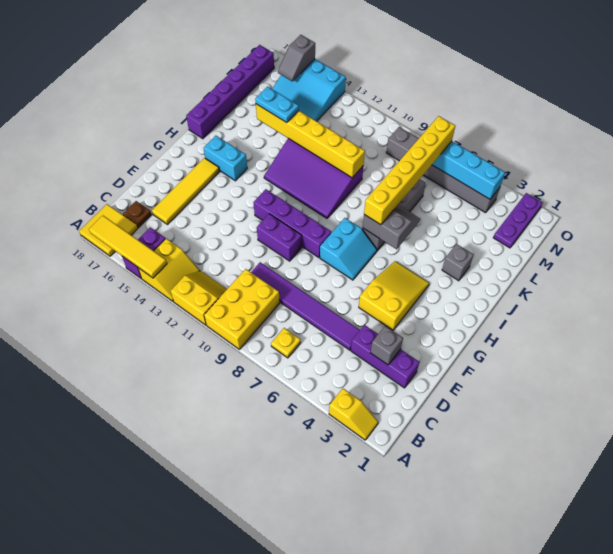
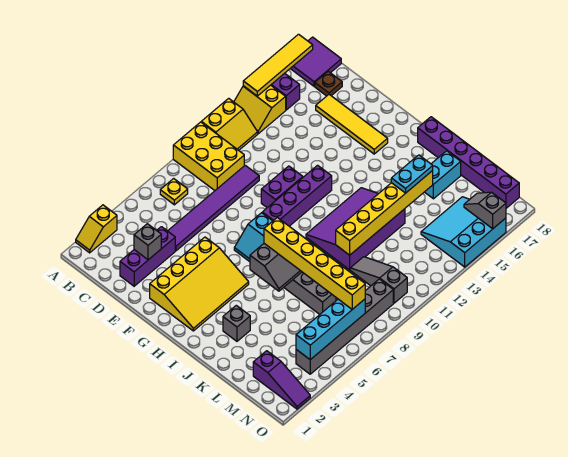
yellow 2x2 tile [79,204,138,256] -> purple 2x2 tile [290,37,341,86]
yellow 2x3 slope [359,261,429,330] -> yellow 3x4 slope [150,237,249,331]
cyan 1x2 brick [204,136,247,181] -> cyan 1x2 brick moved to [425,151,461,199]
none -> grey 1x3 slope [350,257,407,303]
purple 1x3 plate [493,193,543,248] -> purple 1x3 slope [253,351,310,409]

